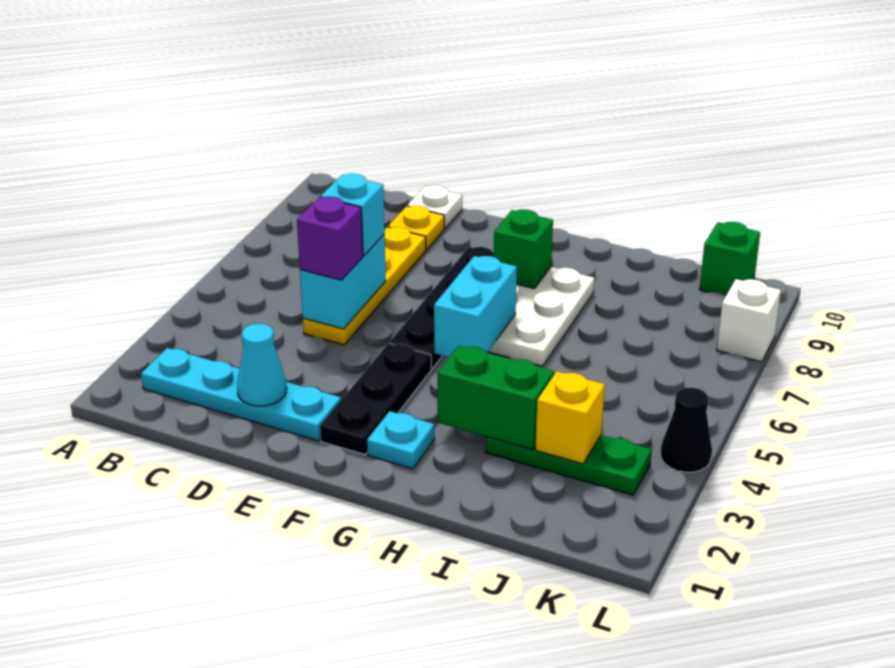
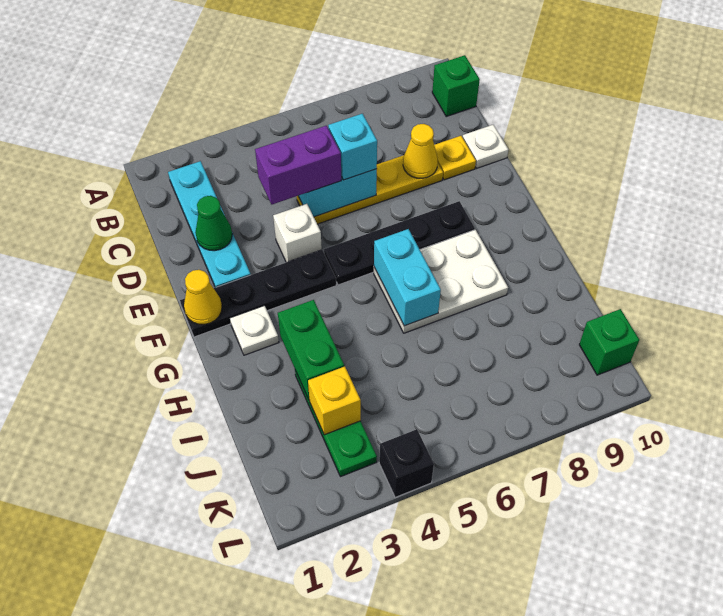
cyan 1x1 cone [237,323,287,406] -> green 1x1 cone [195,196,232,251]
purple 1x1 brick [297,196,363,280] -> purple 1x2 brick [255,126,341,204]
none -> yellow 1x1 cone [403,124,438,178]
none -> yellow 1x1 cone [184,270,222,325]
black 1x3 plate [320,343,431,455] -> black 1x4 plate [180,250,336,337]
cyan 1x1 plate [367,411,435,469] -> white 1x1 plate [230,306,279,355]
cyan 1x2 brick [434,256,517,357] -> cyan 1x2 brick turned to [374,229,441,326]
green 1x1 brick [494,209,553,289] -> green 1x1 brick moved to [432,55,480,116]
black 1x1 cone [660,388,712,472] -> black 1x1 brick [379,429,434,498]
white 1x1 brick [717,279,781,362] -> white 1x1 brick moved to [273,204,322,262]

